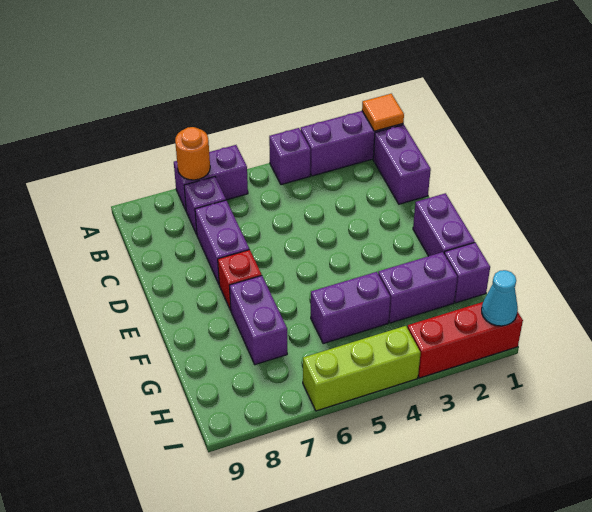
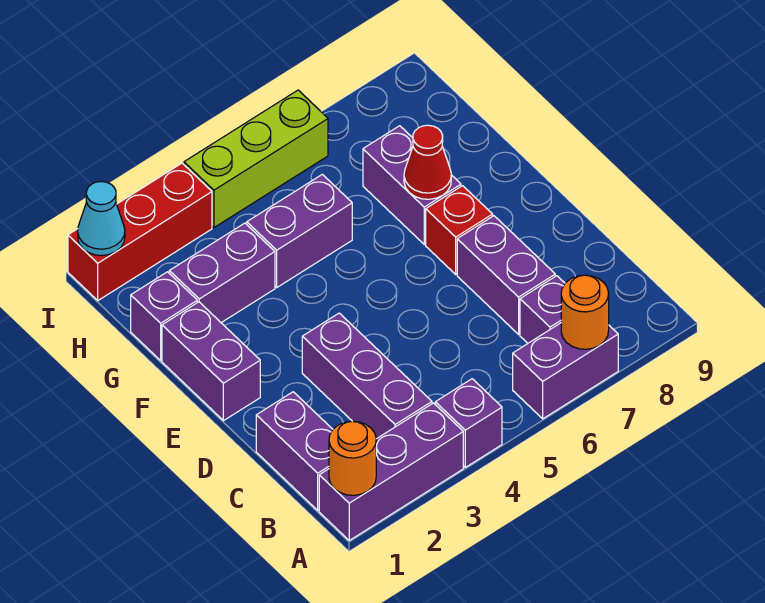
orange 1x1 tile [362,94,404,131] -> orange 1x1 round brick [329,421,376,495]
none -> purple 1x3 brick [302,313,432,439]
none -> red 1x1 cone [404,125,451,199]

